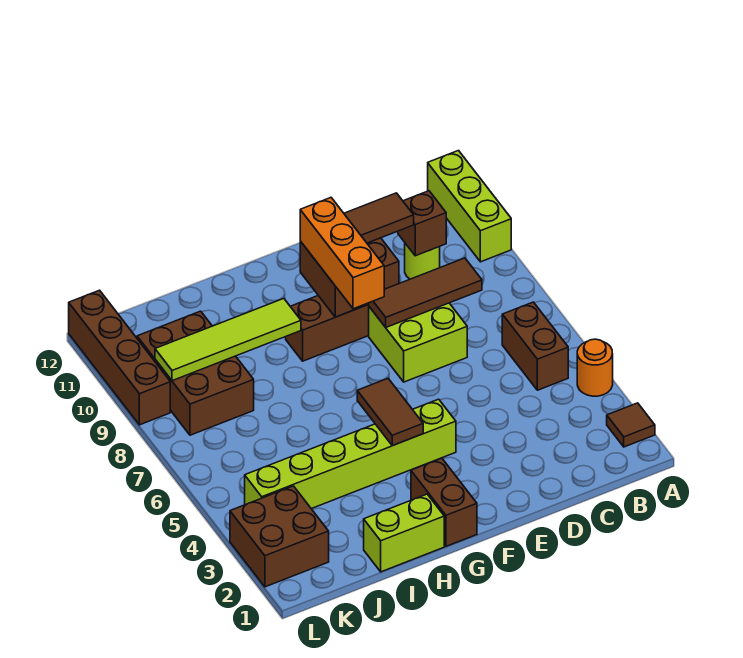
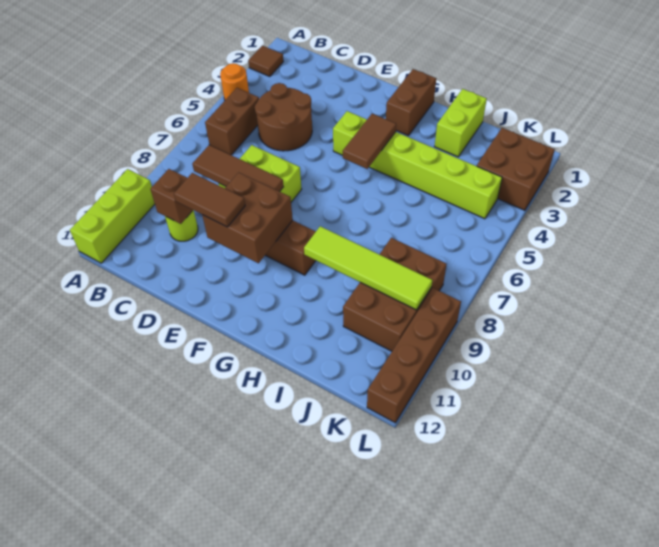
none -> brown 2x2 round brick [255,83,312,151]
orange 1x3 brick [300,198,384,309] -> none
lime 1x2 brick [364,494,444,572] -> lime 1x2 brick turned to [434,89,487,157]

